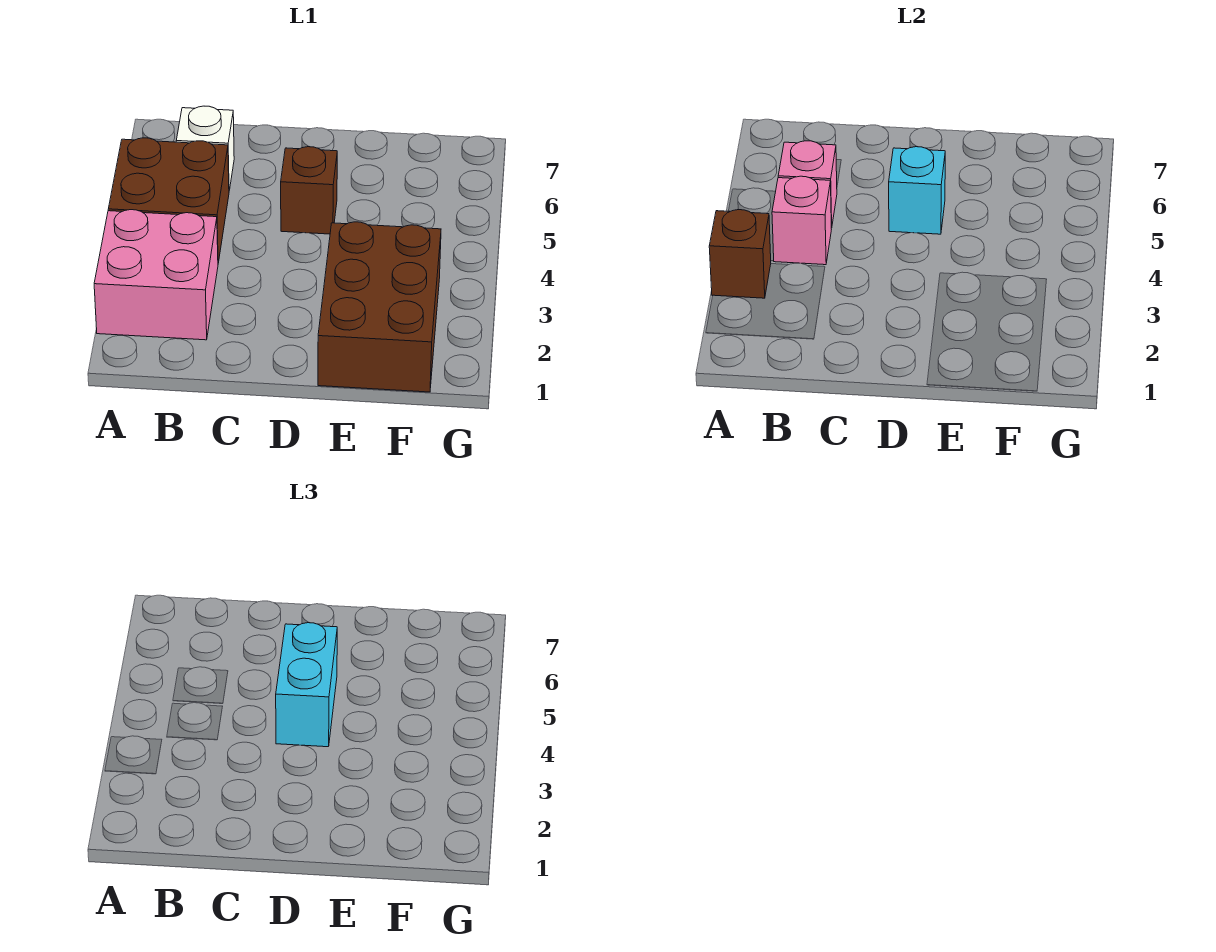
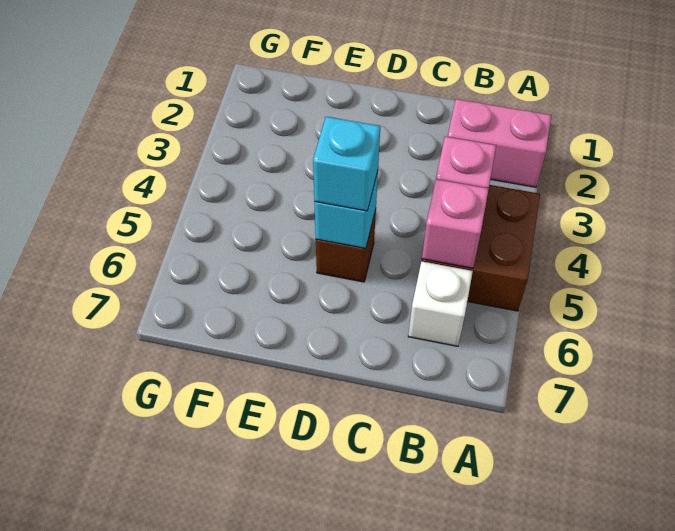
pink 2x2 brick [94,210,218,340] -> pink 1x2 brick [448,99,551,187]
brown 1x1 brick [709,210,771,298] -> none
cyan 1x2 brick [276,623,337,747] -> cyan 1x1 brick [313,117,380,211]
brown 2x3 brick [318,222,441,392] -> none

